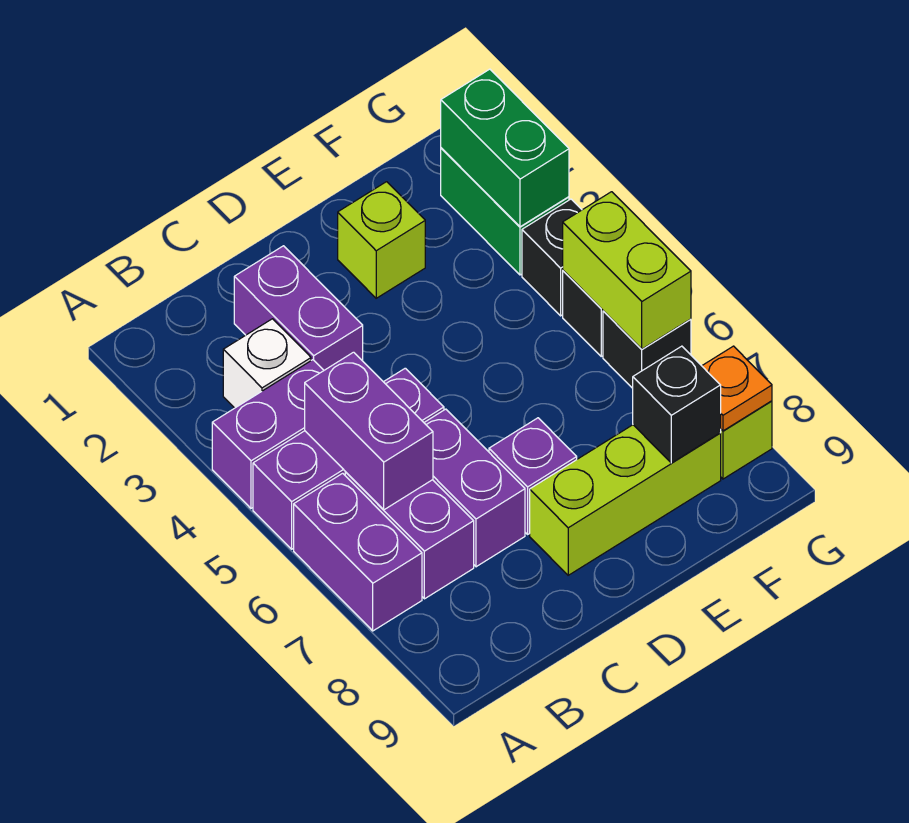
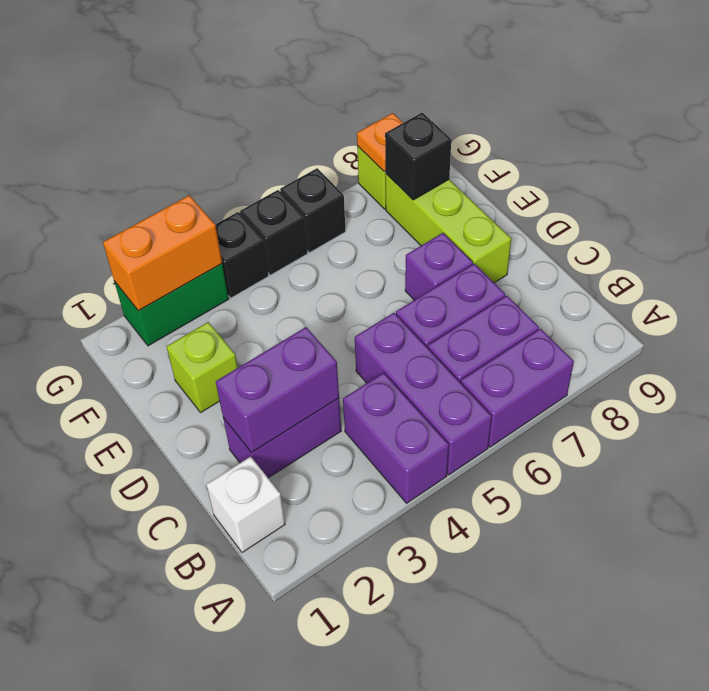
white 1x1 brick [223,319,311,408] -> white 1x1 brick moved to [206,456,285,552]
purple 1x2 brick [305,352,433,510] -> purple 1x2 brick moved to [216,327,339,453]
green 1x2 brick [441,69,569,227] -> orange 1x2 brick [103,195,222,311]
lime 1x2 brick [563,192,691,349] -> none

